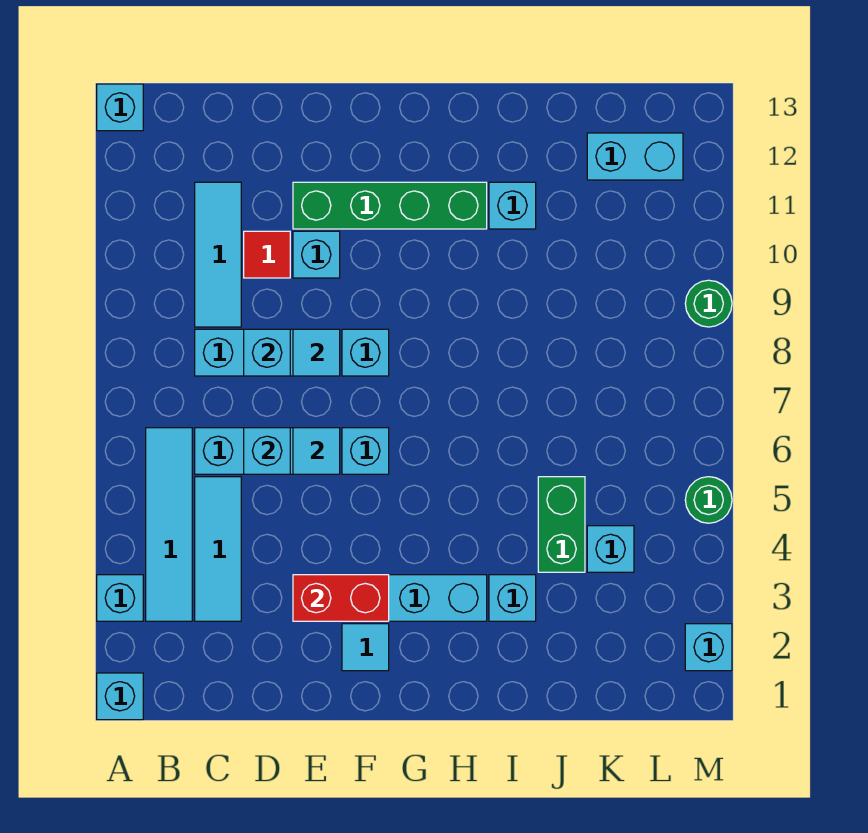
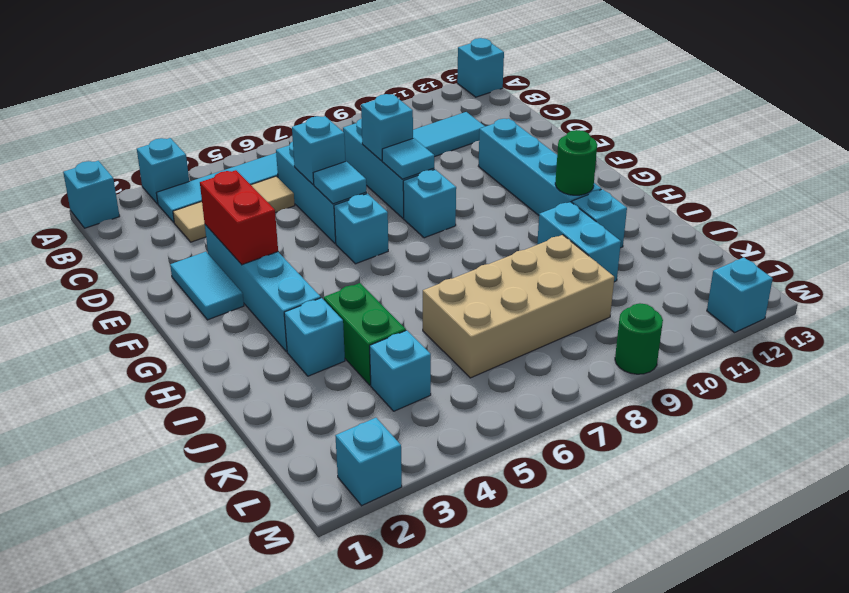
cyan 1x3 tile [195,477,241,621] -> tan 1x3 tile [173,176,295,242]
red 1x1 tile [244,231,290,278] -> none
cyan 1x1 brick [293,231,340,278] -> cyan 1x1 brick moved to [707,257,773,333]
green 1x4 brick [293,182,487,229] -> cyan 1x4 brick [479,119,601,215]
cyan 1x1 tile [342,624,389,671] -> cyan 1x2 tile [170,252,244,320]
green 1x2 brick [538,477,585,572] -> green 1x2 brick turned to [324,283,406,385]
none -> tan 2x4 brick [423,235,614,378]
cyan 1x2 brick [587,133,683,180] -> cyan 1x2 brick moved to [537,202,621,282]
green 1x1 round brick [685,477,732,523] -> green 1x1 round brick moved to [555,130,597,195]

